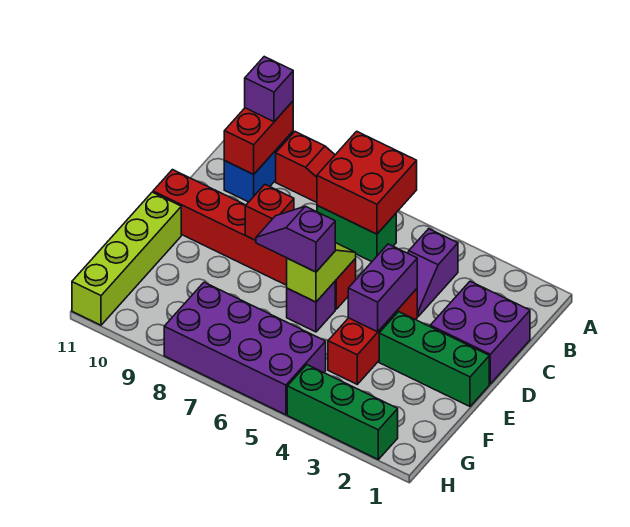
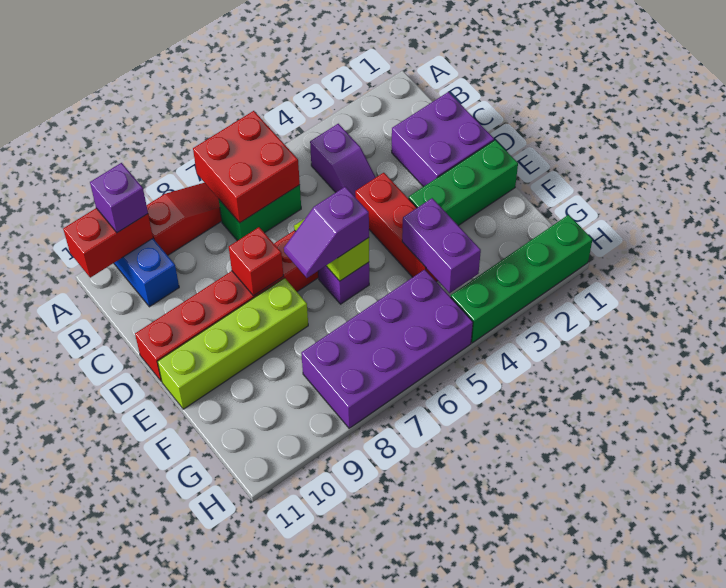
red 1x2 brick [224,101,293,174] -> red 1x2 brick turned to [63,208,153,278]
purple 1x2 brick [348,244,417,332] -> purple 1x2 brick moved to [402,198,481,293]
lime 1x4 brick [72,192,181,325] -> lime 1x4 brick turned to [157,278,308,409]
green 1x3 brick [287,365,398,459] -> green 1x4 brick [451,215,592,343]

